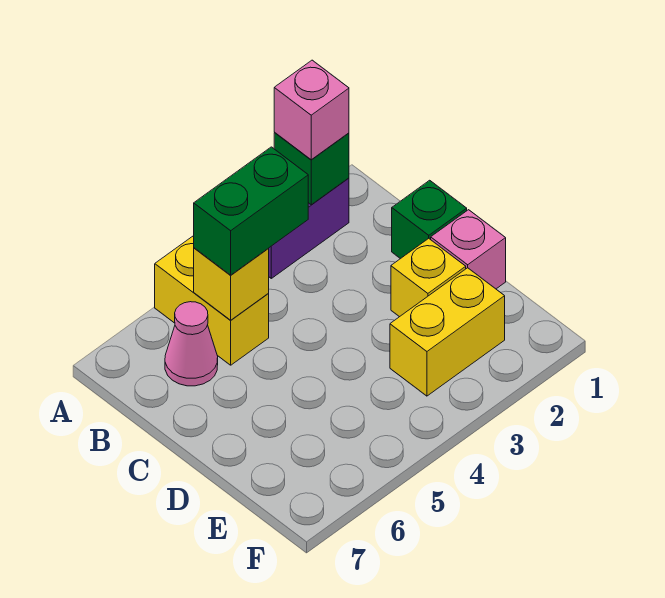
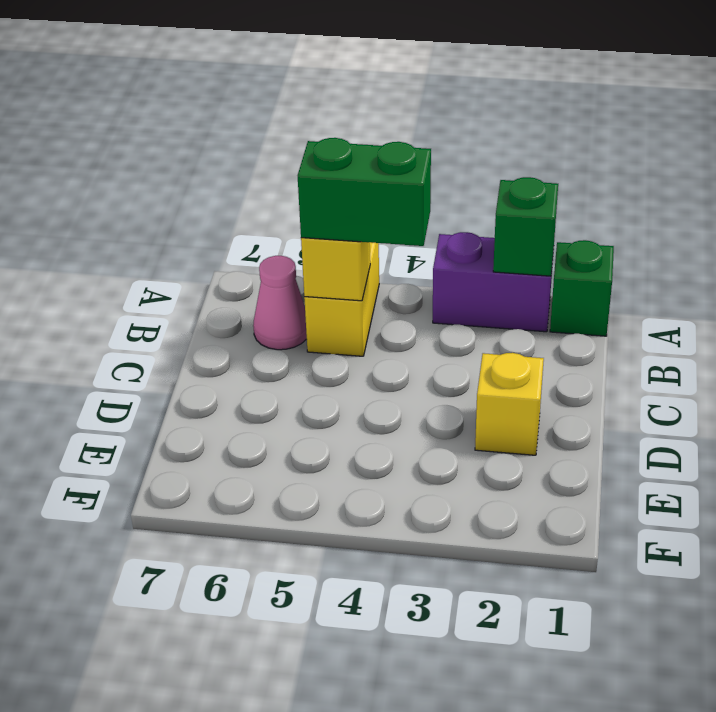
pink 1x1 brick [274,60,349,160] -> none
green 1x1 brick [392,180,467,259] -> green 1x1 brick moved to [550,240,614,336]
pink 1x1 brick [431,210,506,289] -> none
yellow 1x2 brick [390,268,505,396] -> none

